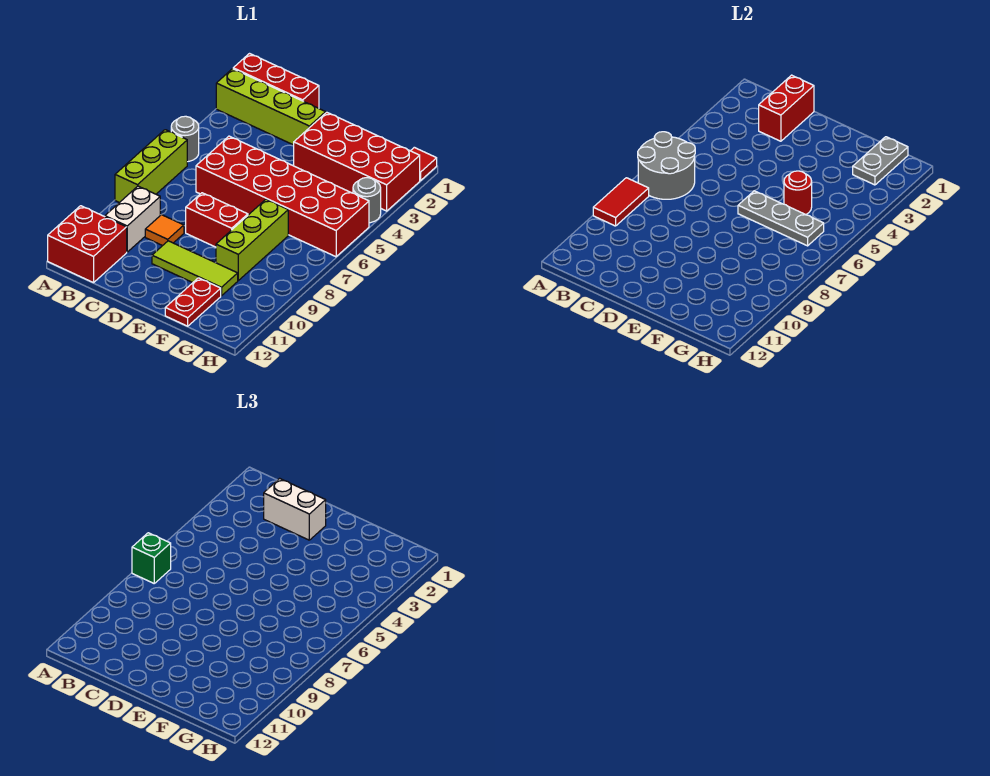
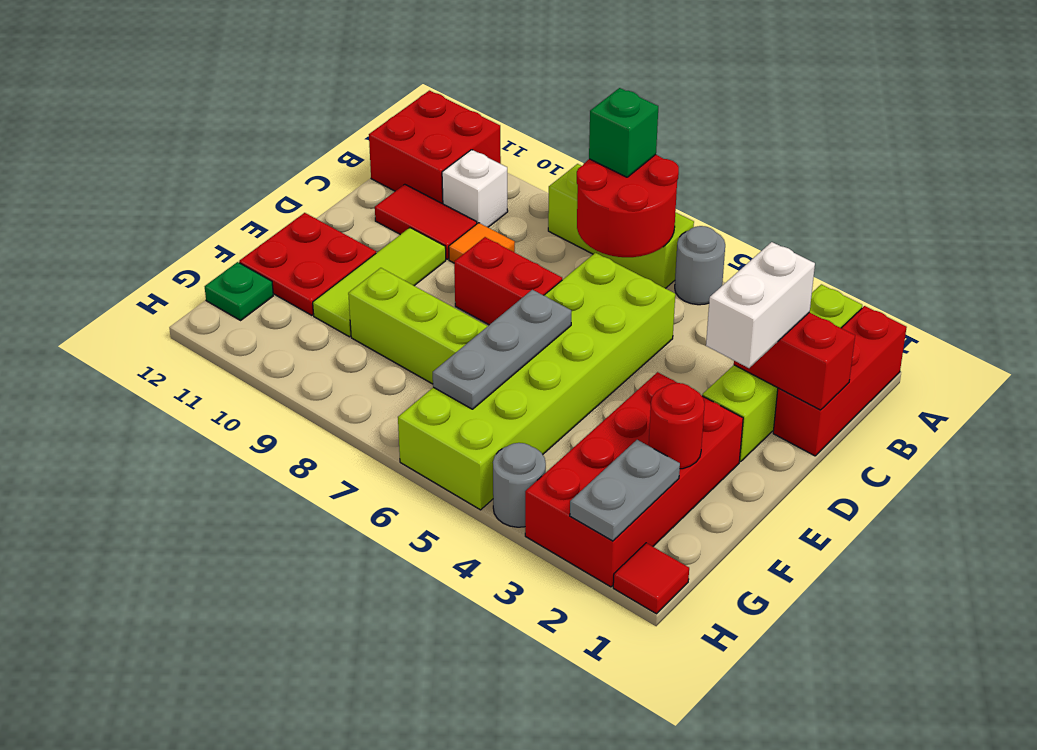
grey 2x2 round brick [638,132,695,199] -> red 2x2 round brick [577,155,679,257]
red 1x2 tile [593,178,649,226] -> red 1x2 tile moved to [375,184,477,259]
white 1x2 brick [105,186,160,252] -> white 1x1 brick [442,150,508,227]
red 2x6 brick [196,136,369,257] -> lime 2x6 brick [398,253,675,510]
red 1x2 brick [186,193,248,247] -> red 1x2 brick turned to [454,237,562,325]
red 1x1 round brick [784,171,812,215] -> red 1x1 round brick moved to [649,383,705,469]
red 1x2 plate [165,278,221,326] -> red 2x2 plate [239,213,376,315]
grey 1x2 plate [853,137,908,185] -> grey 1x2 plate turned to [570,440,680,541]
none -> green 1x1 plate [205,262,273,320]

